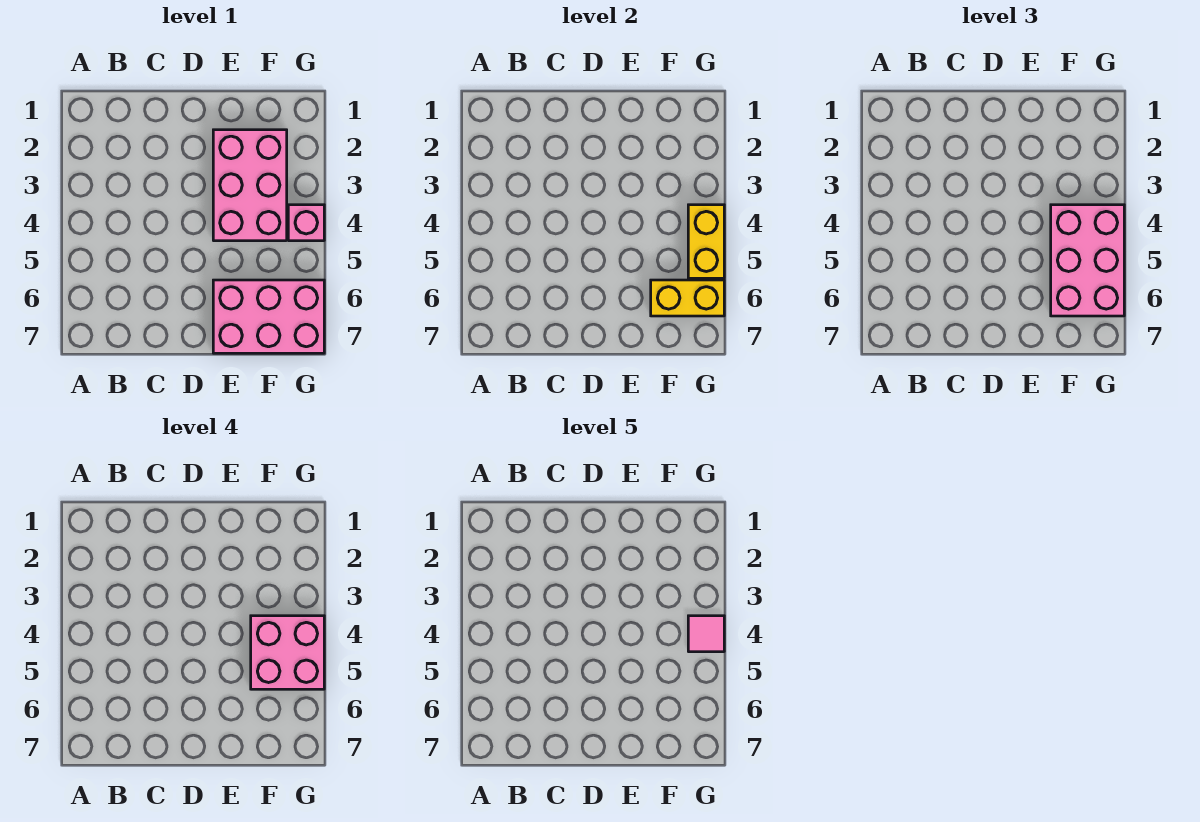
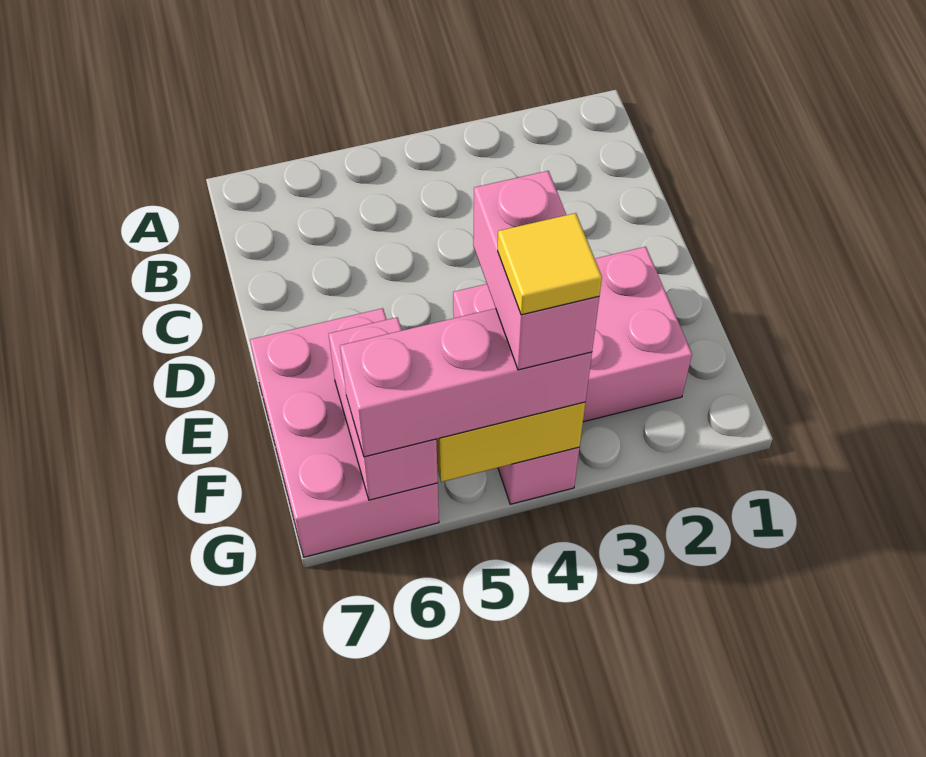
pink 2x3 brick [1051,205,1124,316] -> pink 1x3 brick [340,308,592,457]
pink 2x2 brick [251,616,324,689] -> pink 1x2 brick [473,171,599,370]
yellow 1x2 brick [651,280,724,316] -> pink 1x2 brick [329,317,438,500]
pink 1x1 tile [688,616,724,652] -> yellow 1x1 tile [498,213,602,315]

